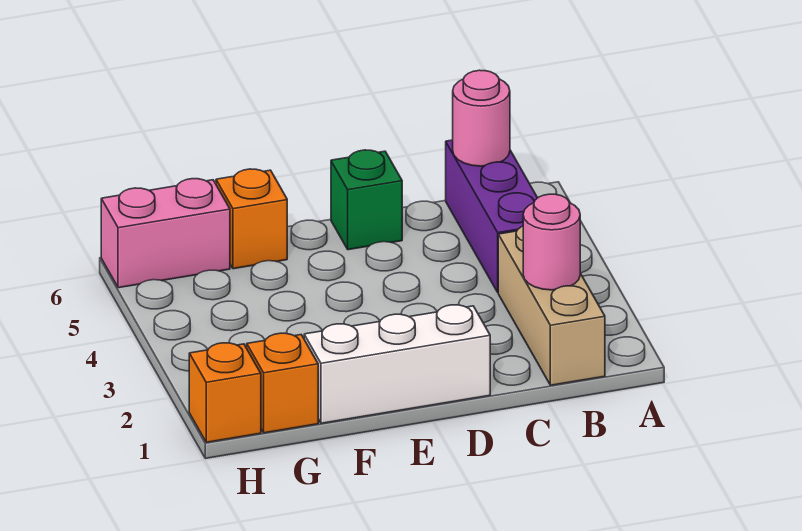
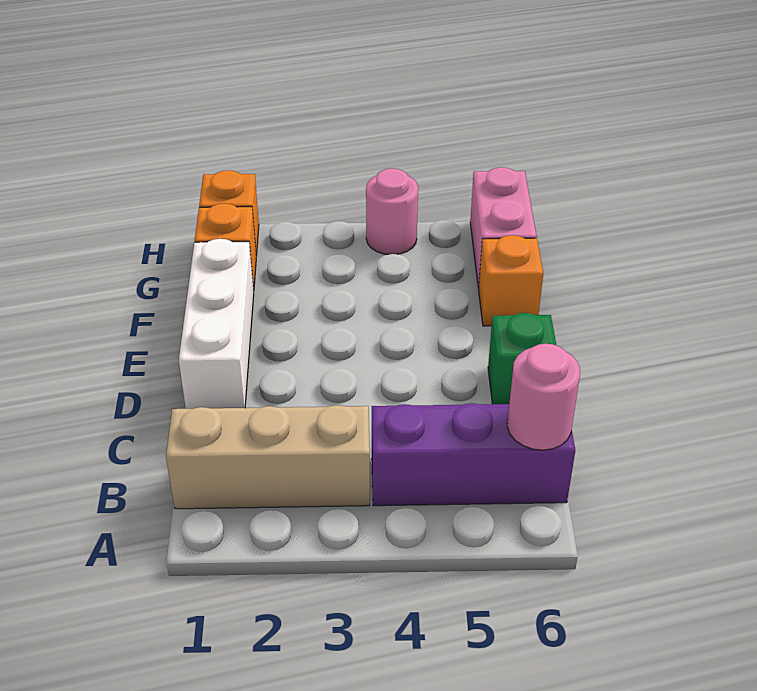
pink 1x1 round brick [523,194,580,290] -> pink 1x1 round brick moved to [366,169,418,255]

